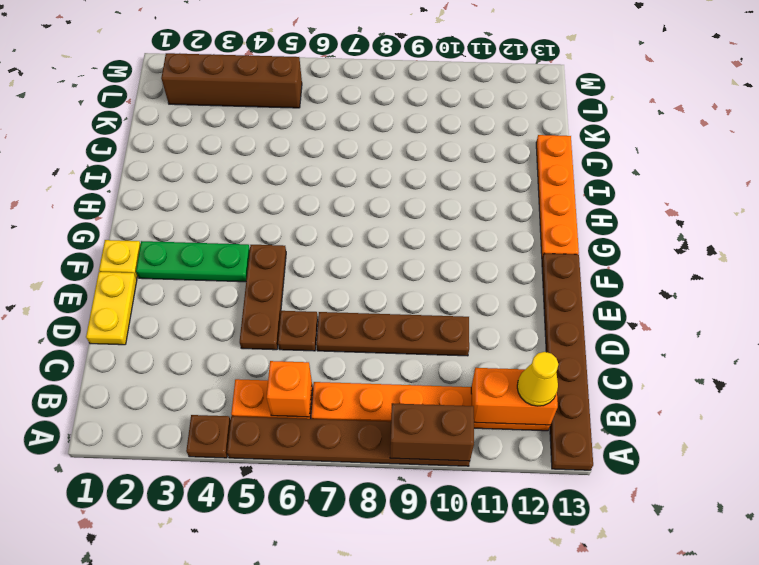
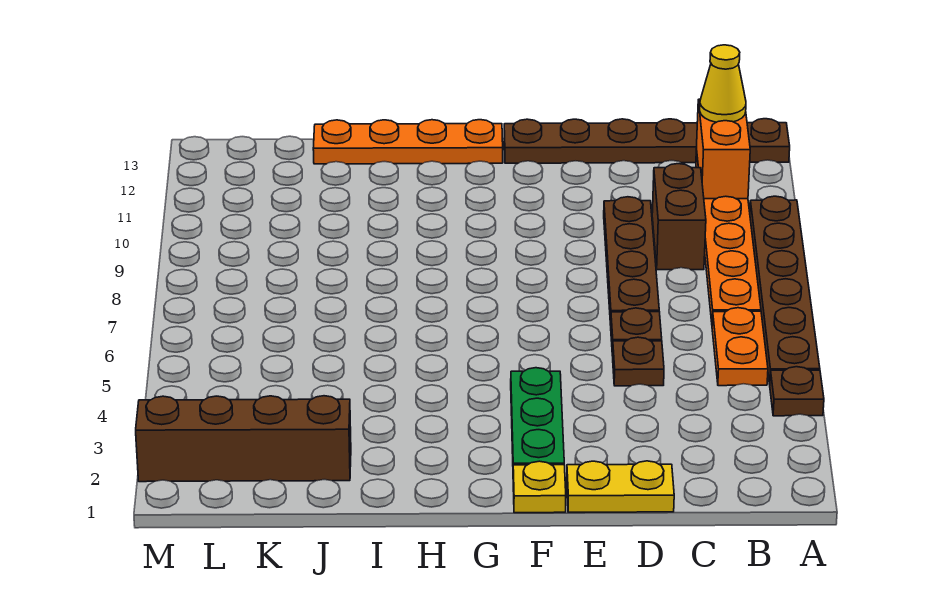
brown 1x2 brick [390,403,474,461] -> brown 1x2 brick moved to [652,164,706,270]
orange 1x1 brick [267,361,312,417] -> none
brown 1x3 plate [240,245,286,350] -> brown 1x1 plate [613,337,664,386]
brown 1x4 brick [161,53,302,108] -> brown 1x4 brick turned to [136,396,351,482]

